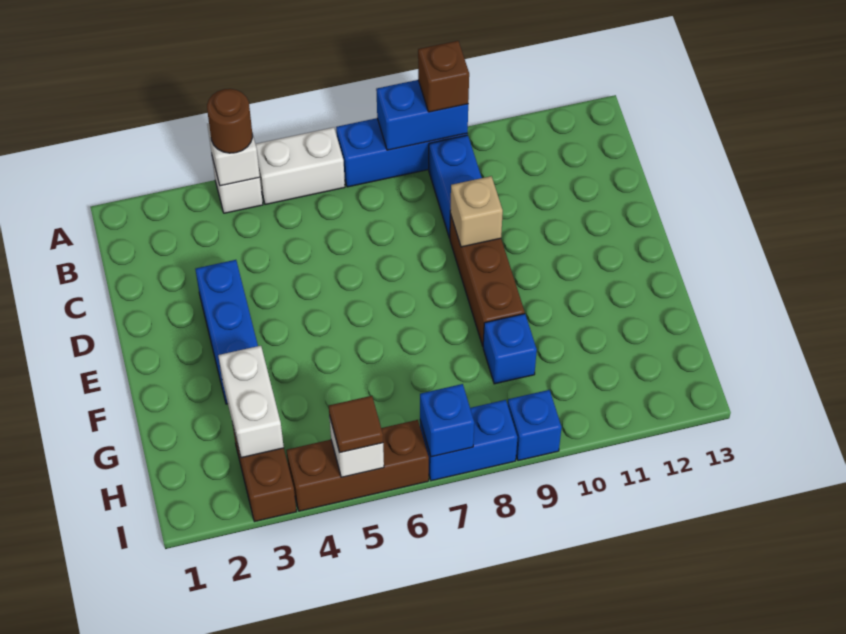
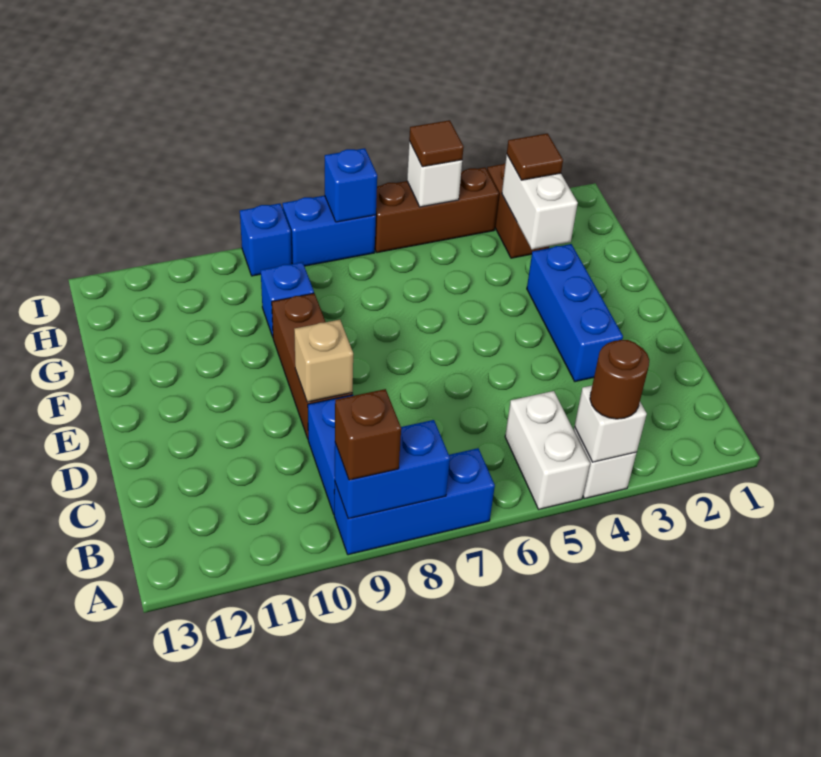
white 1x2 brick [256,127,345,205] -> white 1x2 brick turned to [505,391,590,509]
none -> brown 1x1 tile [507,133,563,180]

